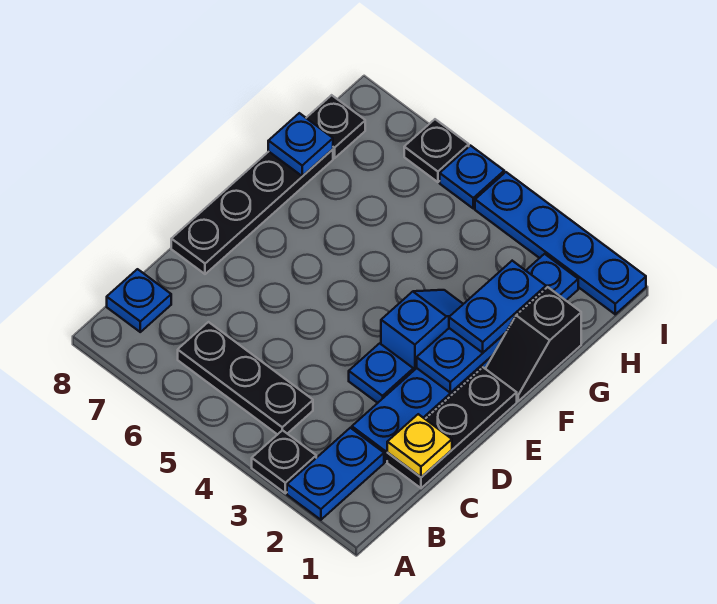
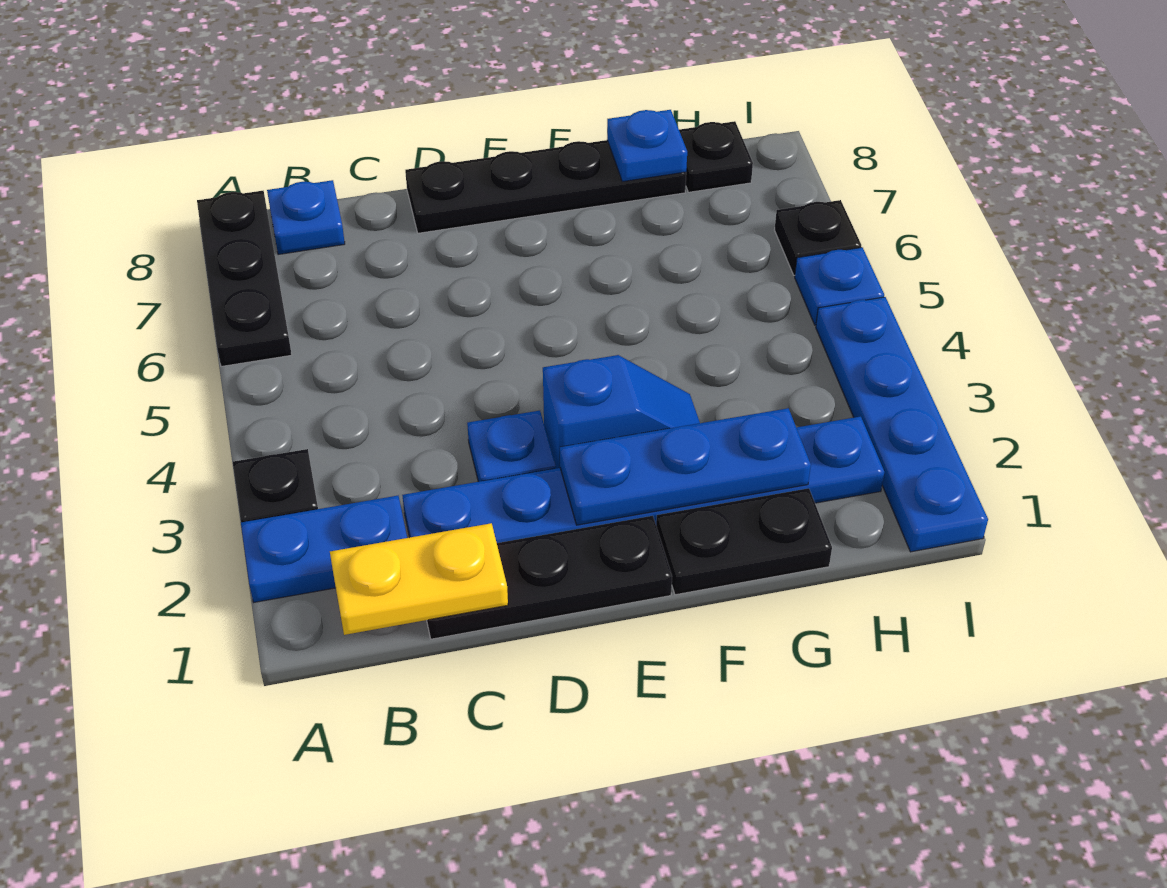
black 1x3 plate [178,322,313,435] -> black 1x3 plate moved to [197,191,292,367]
yellow 1x1 plate [387,414,452,477] -> yellow 1x2 plate [330,523,508,635]
black 1x2 slope [486,287,581,401] -> black 1x2 plate [656,488,832,595]
blue 1x2 plate [449,261,546,353] -> none

